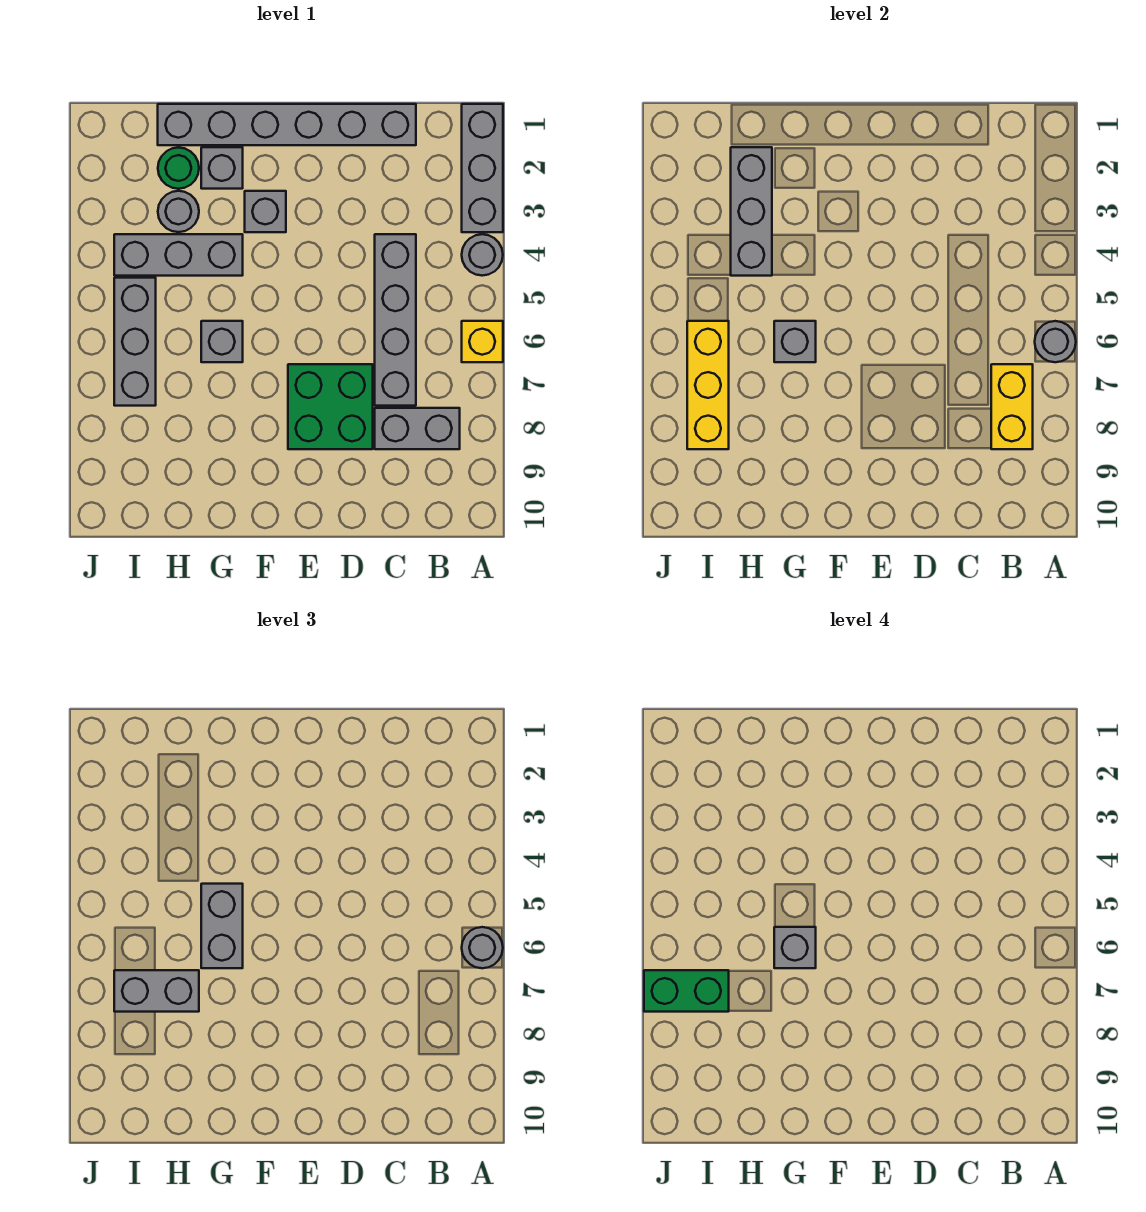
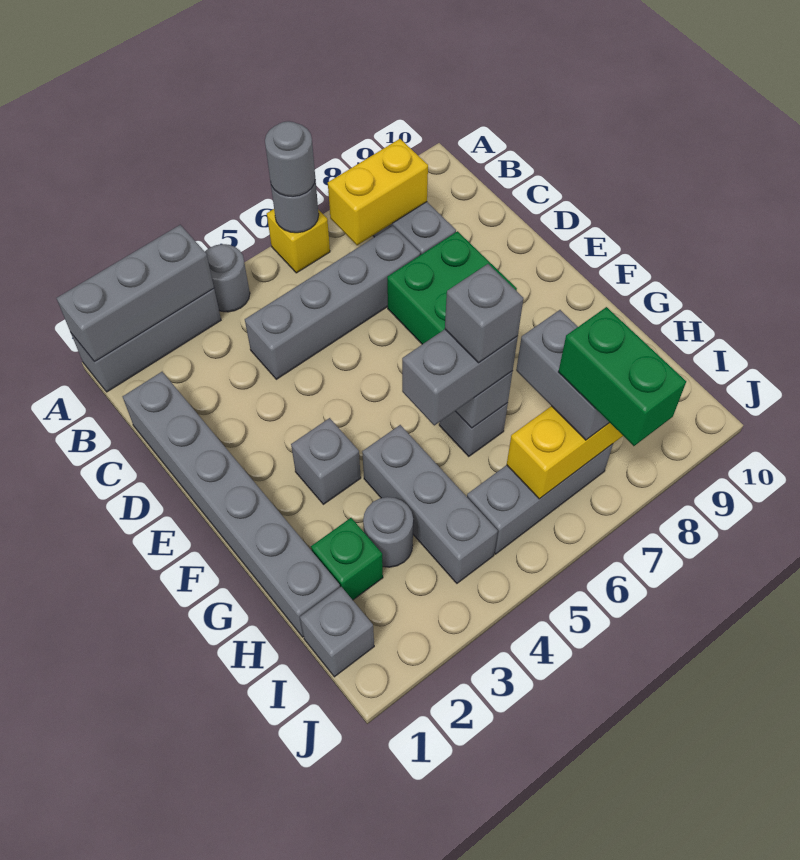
grey 1x1 brick [201,147,243,189] -> grey 1x1 brick moved to [300,587,374,677]
green 1x1 round brick [158,148,199,189] -> green 1x1 brick [311,518,383,600]
grey 1x3 brick [731,147,772,276] -> grey 1x3 brick moved to [57,225,214,362]

